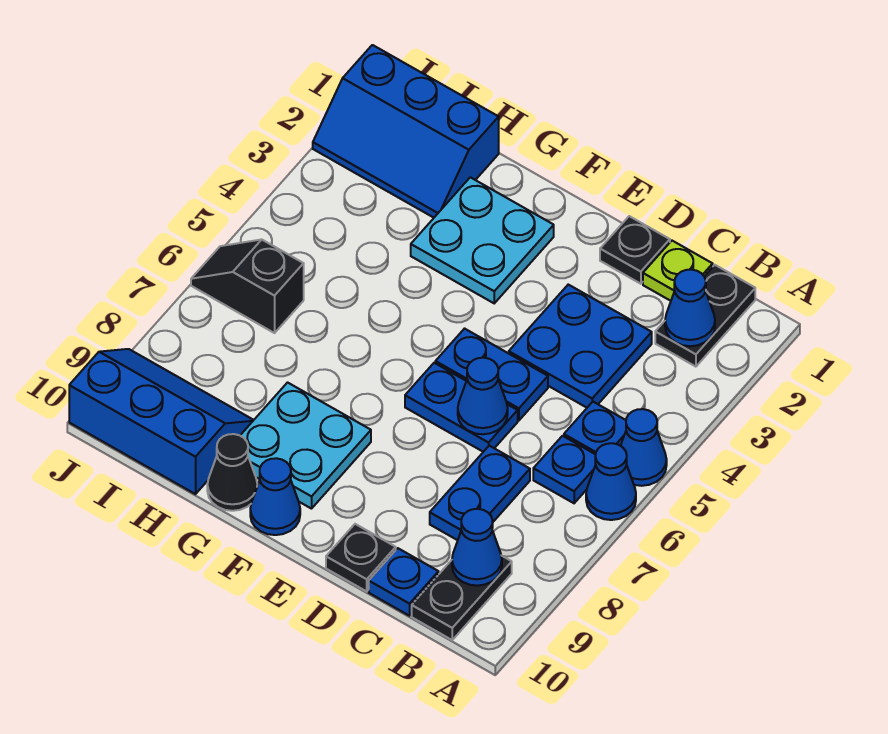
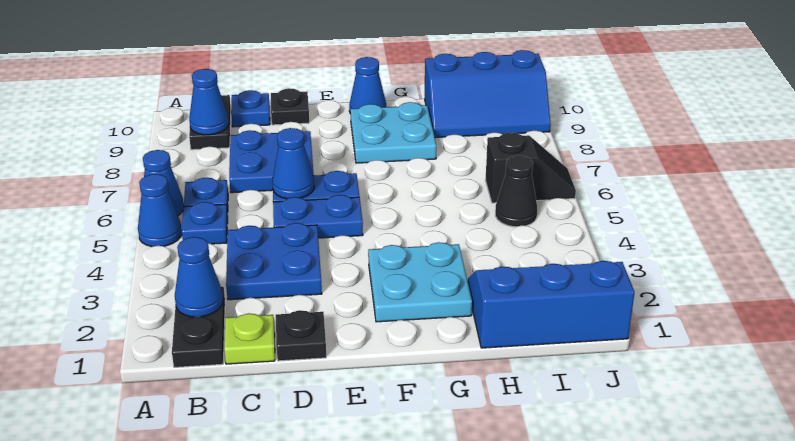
blue 1x2 plate [430,446,530,540] -> blue 2x2 plate [229,130,314,193]
black 1x1 cone [207,434,257,511] -> black 1x1 cone moved to [495,156,537,227]

